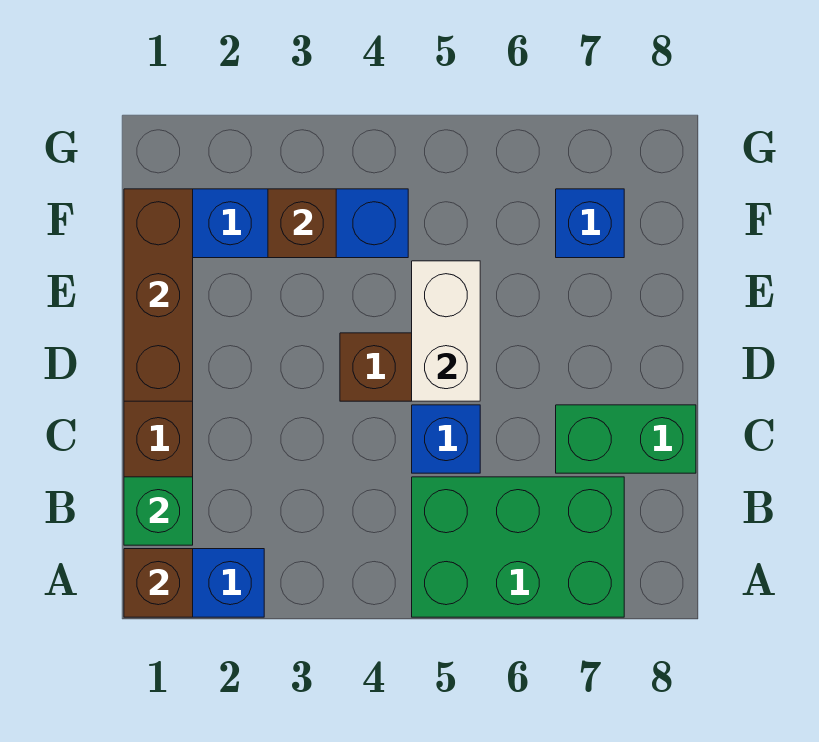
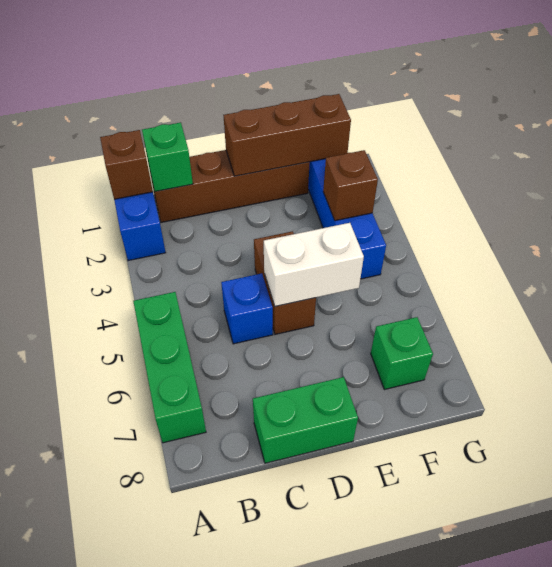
green 2x3 brick [412,477,624,617] -> green 1x3 brick [133,292,206,443]
green 1x2 brick [556,405,696,473] -> green 1x2 brick turned to [253,377,358,463]
blue 1x1 brick [556,189,624,258] -> green 1x1 brick [371,317,433,390]

